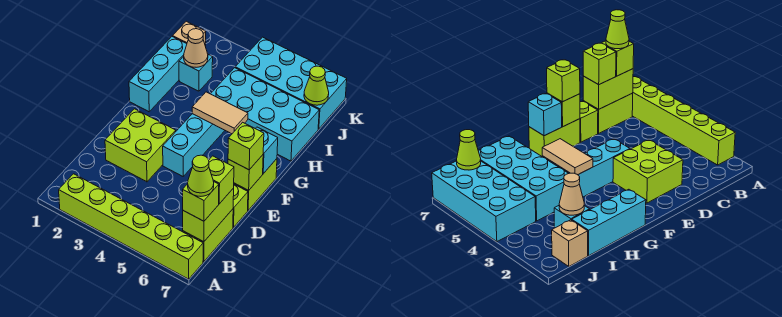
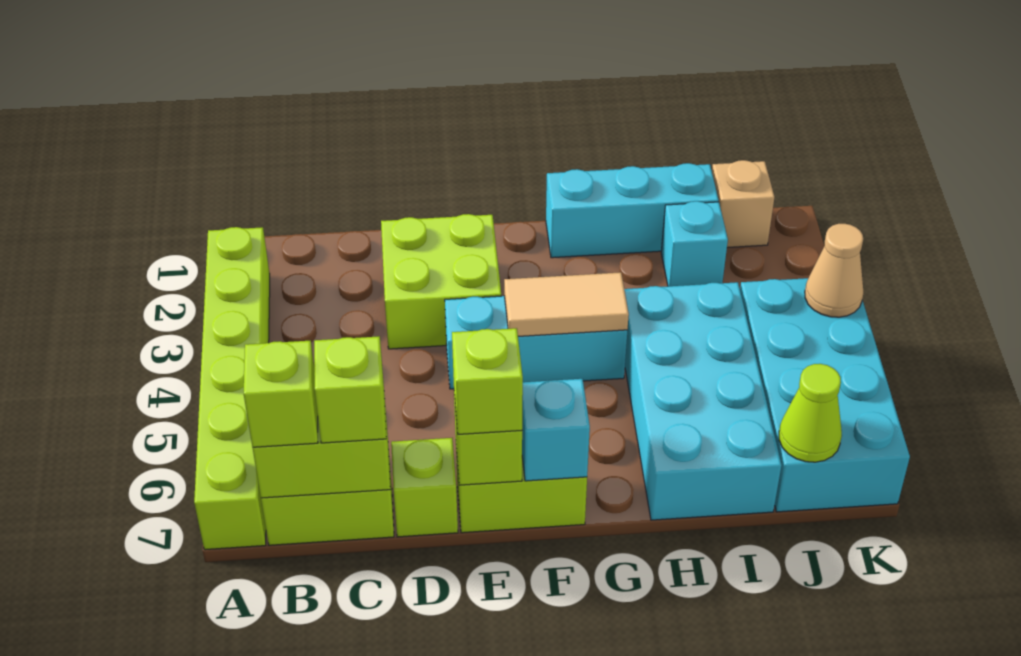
lime 1x1 cone [188,155,214,196] -> none
tan 1x2 tile [192,92,248,134] -> tan 1x2 tile turned to [504,272,629,336]
tan 1x1 cone [184,29,208,67] -> tan 1x1 cone moved to [805,224,864,317]

